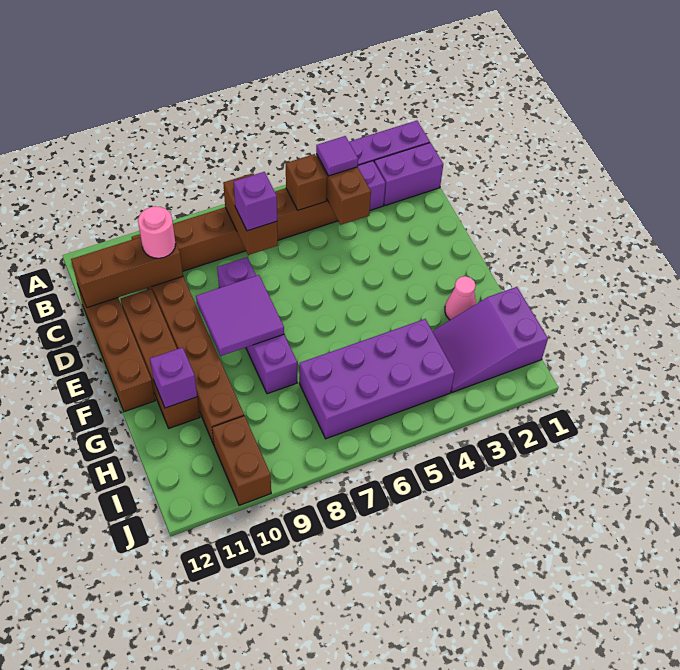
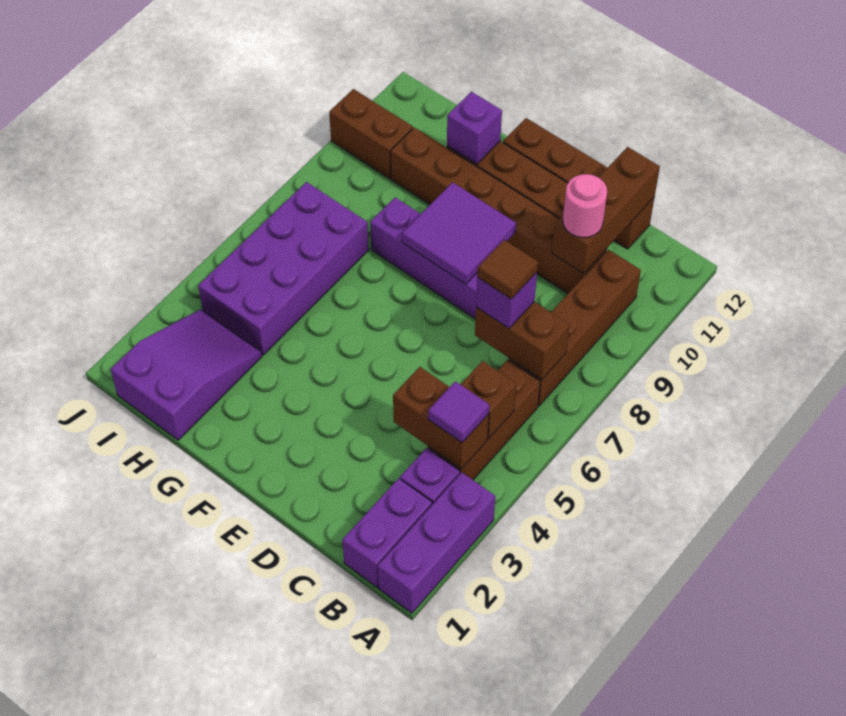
none -> brown 1x1 tile [477,240,538,299]
pink 1x1 cone [445,276,476,320] -> none

